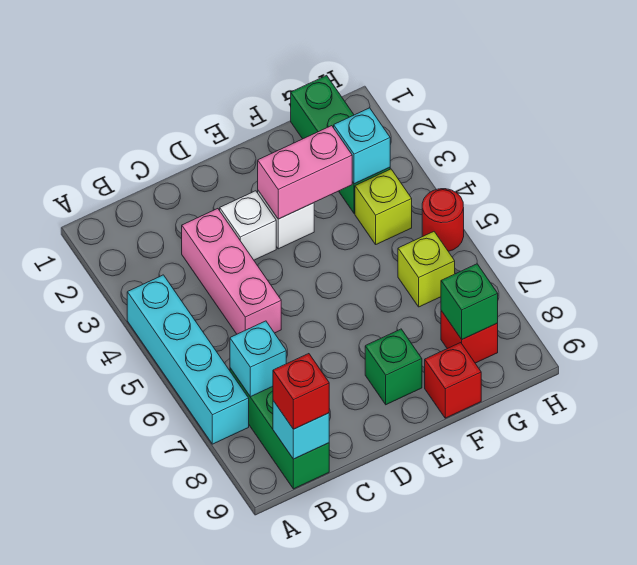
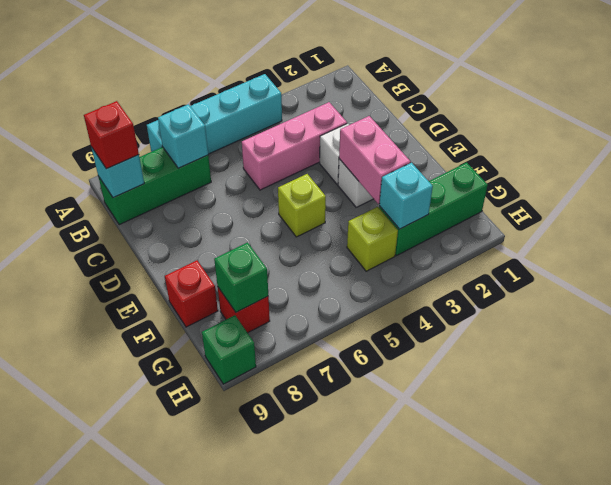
green 1x1 brick [365,329,422,405] -> green 1x1 brick moved to [202,315,256,384]
lime 1x1 brick [398,232,455,307] -> lime 1x1 brick moved to [278,174,326,237]
red 1x1 round brick [422,189,464,251] -> none

